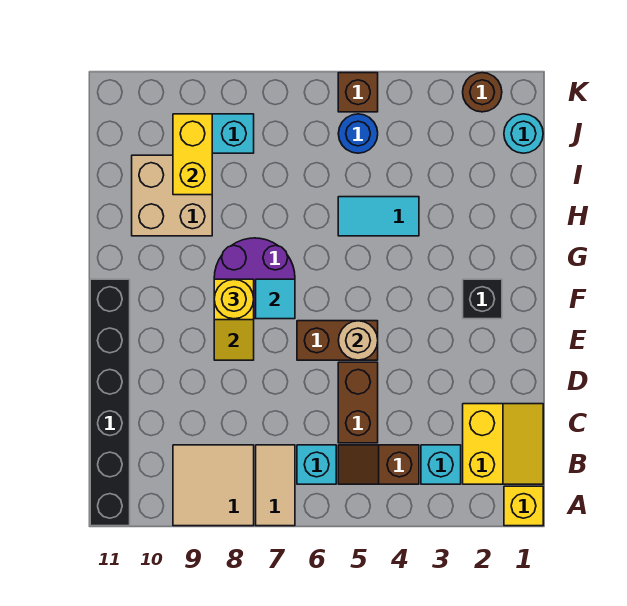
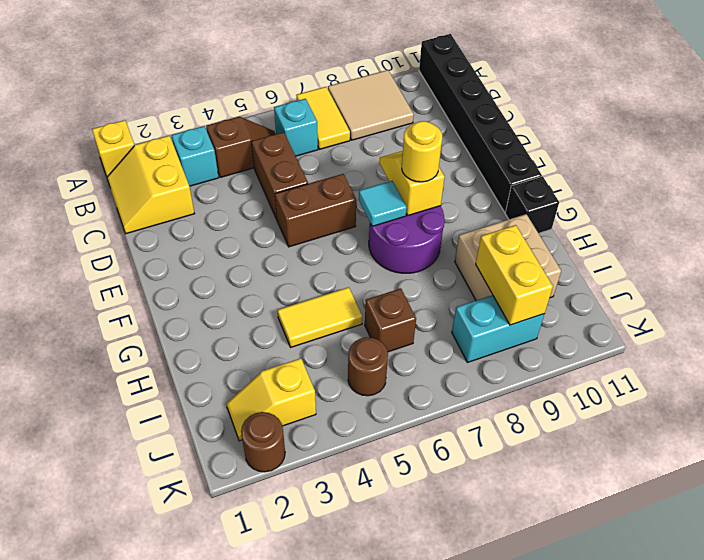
tan 1x2 tile [256,445,295,526] -> yellow 1x2 tile [296,87,350,149]
tan 1x1 round brick [338,321,378,360] -> none
black 1x1 brick [463,279,502,319] -> black 1x1 brick moved to [505,176,559,233]
cyan 1x2 tile [338,197,419,236] -> yellow 1x2 tile [278,287,362,347]
cyan 1x1 round brick [504,114,543,153] -> none
none -> yellow 1x2 slope [226,358,316,441]
blue 1x1 round brick [338,114,378,153] -> brown 1x1 round brick [348,337,388,396]
brown 1x1 brick [338,73,378,112] -> brown 1x1 brick moved to [365,288,416,352]

